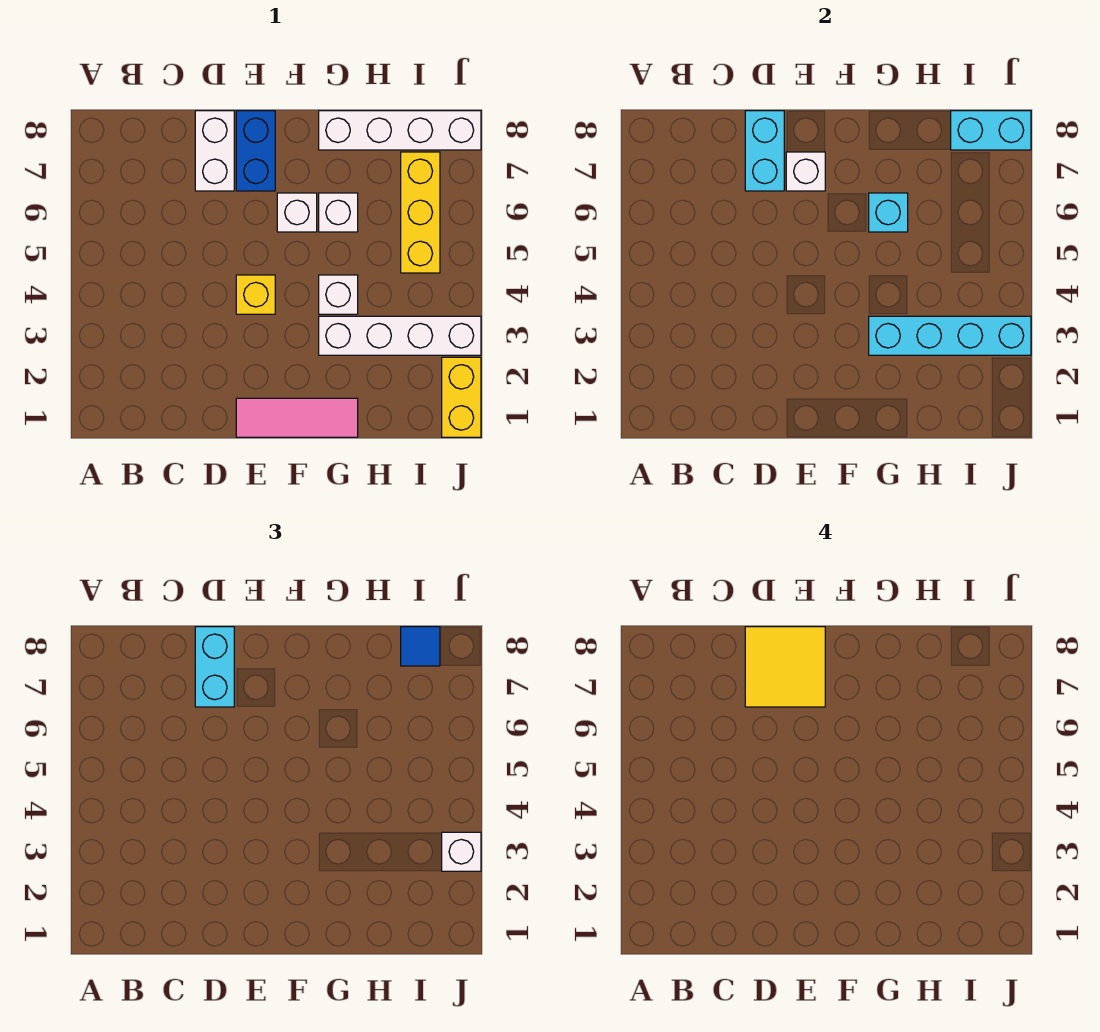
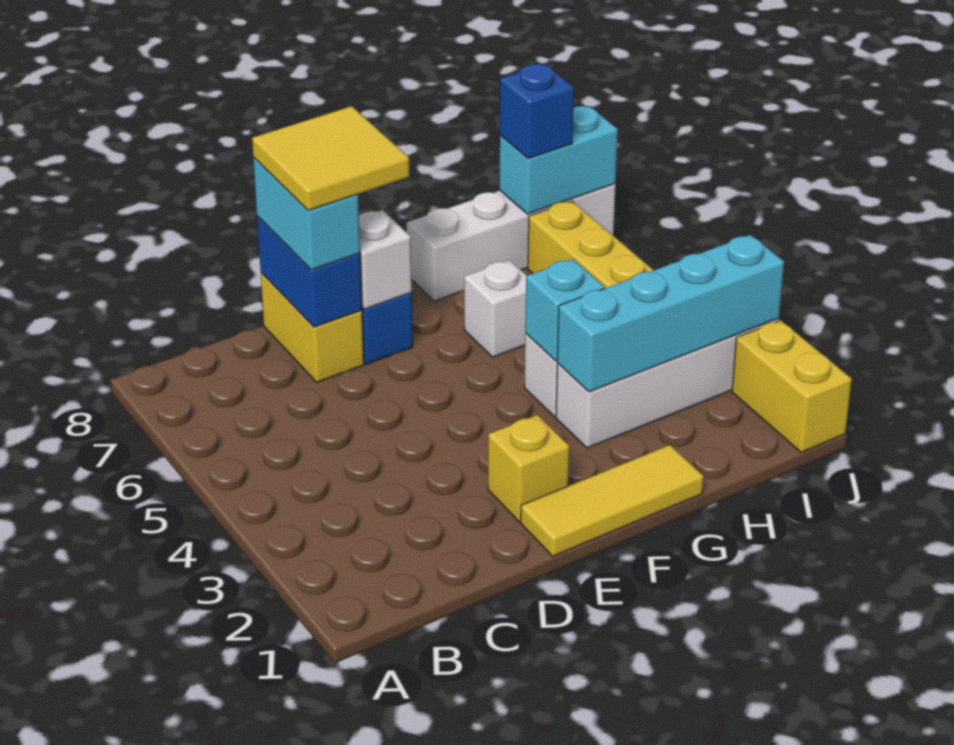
white 1x2 brick [195,111,234,191] -> yellow 1x2 brick [261,273,364,382]
cyan 1x2 brick [745,111,784,191] -> blue 1x2 brick [257,216,362,327]
pink 1x3 tile [236,398,358,437] -> yellow 1x3 tile [521,445,704,556]
yellow 1x1 brick [236,275,275,314] -> yellow 1x1 brick moved to [488,415,569,522]
white 1x1 brick [277,193,317,232] -> none
cyan 1x1 brick [869,193,908,232] -> cyan 1x1 brick moved to [525,259,605,361]
blue 1x1 tile [401,627,440,666] -> blue 1x1 brick [500,64,574,159]
white 1x1 brick [442,832,481,871] -> none

